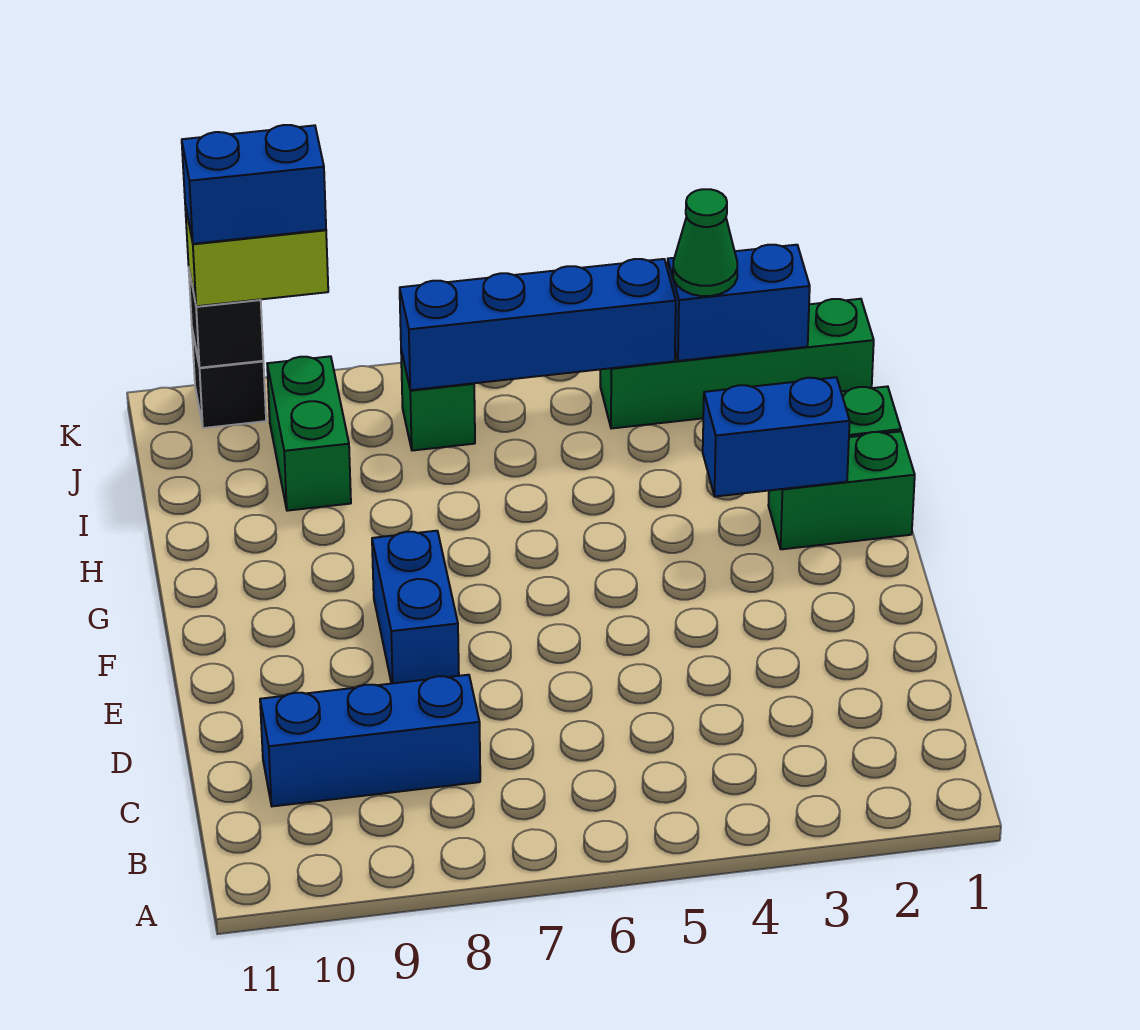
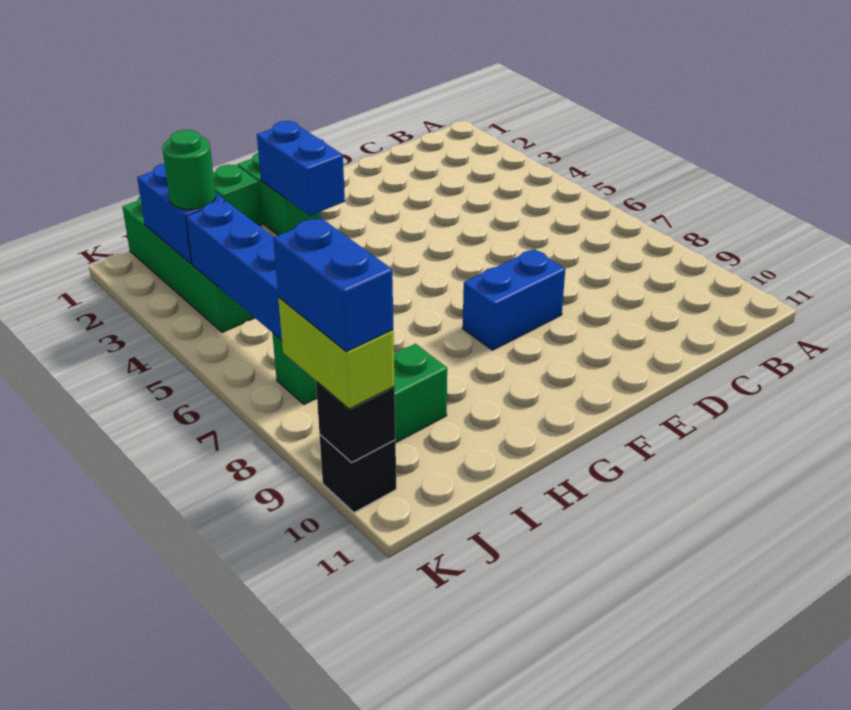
blue 1x3 brick [260,675,480,806] -> none
green 1x1 cone [673,189,737,296] -> green 1x1 round brick [162,130,216,209]

